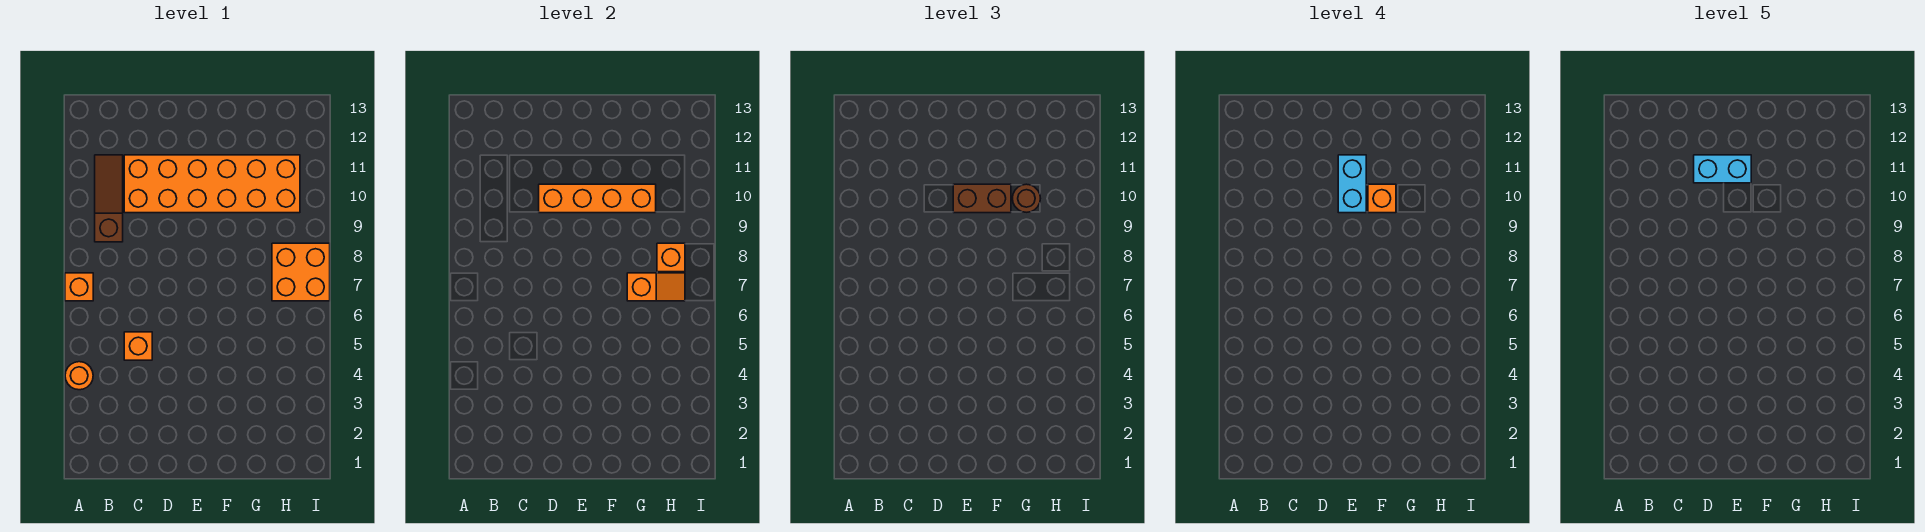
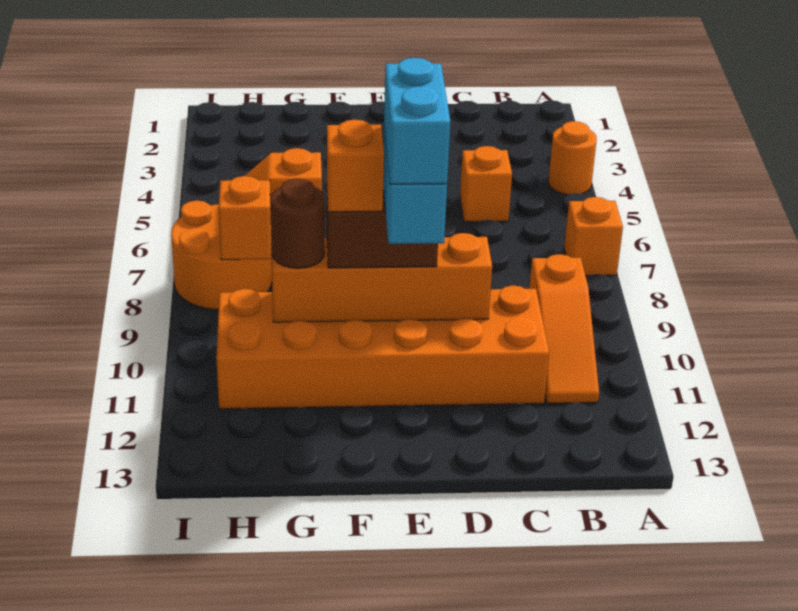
brown 1x3 slope [95,155,123,242] -> orange 1x3 slope [529,254,599,403]
cyan 1x2 brick [1694,155,1751,183] -> cyan 1x2 brick turned to [384,58,450,184]
orange 2x2 brick [272,243,330,301] -> orange 2x2 round brick [171,200,272,310]

